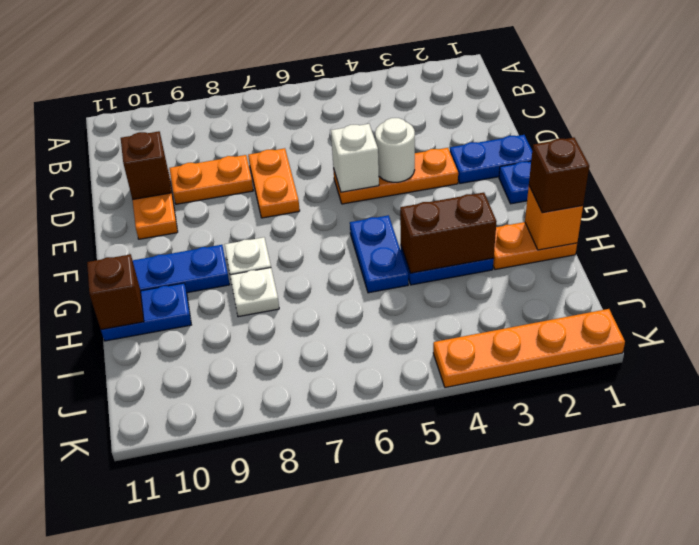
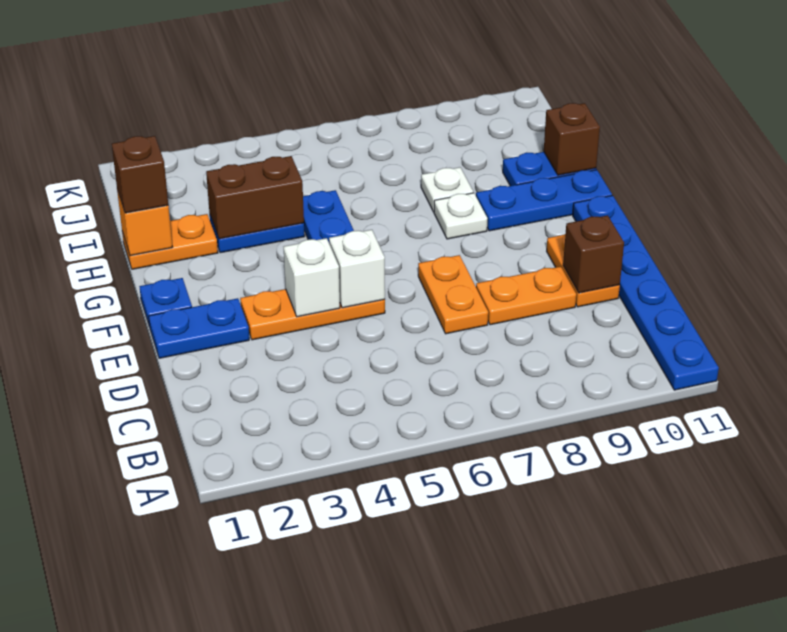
none -> blue 1x6 plate [573,196,719,390]
white 1x1 round brick [375,118,415,182] -> white 1x1 brick [284,238,340,317]
orange 1x4 plate [433,309,625,388] -> none

